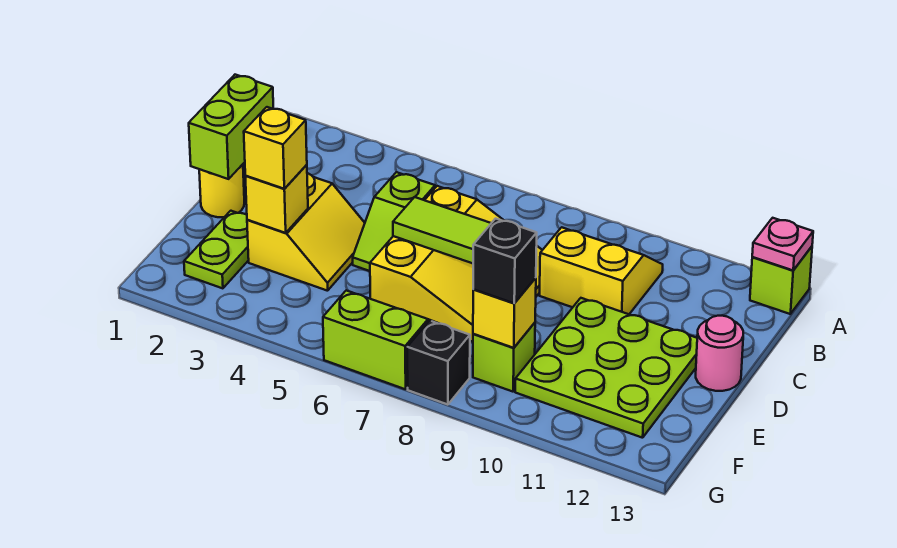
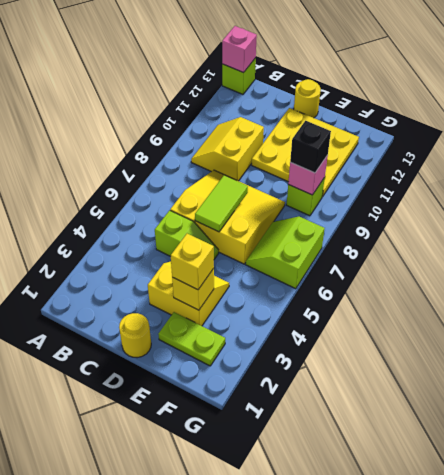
pink 1x1 plate [752,218,813,270] -> pink 1x1 brick [222,26,257,73]
lime 1x2 brick [189,75,273,179] -> none
lime 3x3 plate [515,298,697,438] -> yellow 3x3 plate [252,108,359,197]
pink 1x1 round brick [696,316,743,391] -> yellow 1x1 round brick [294,79,321,118]
yellow 1x1 brick [473,278,536,348] -> pink 1x1 brick [288,155,328,195]
black 1x1 brick [407,321,470,405] -> none

